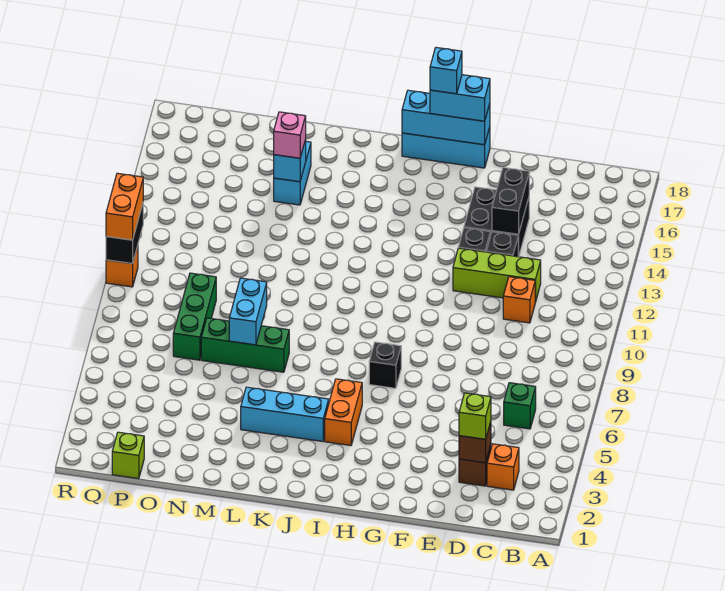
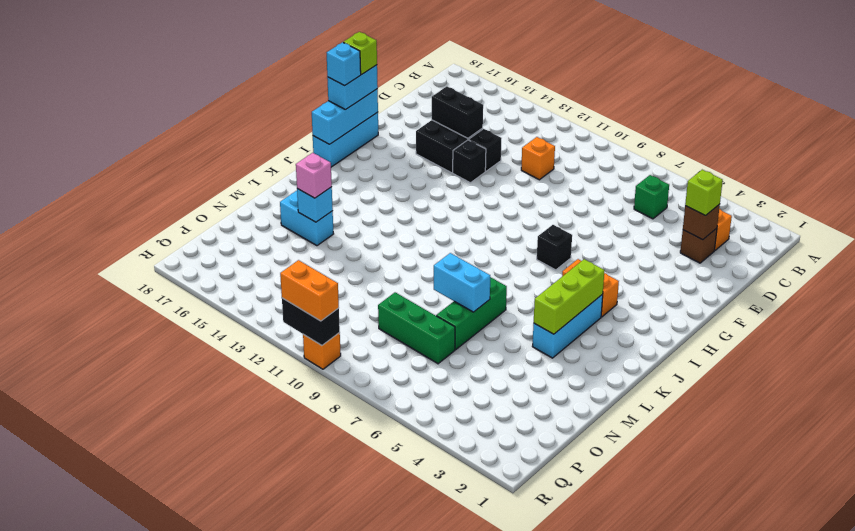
lime 1x3 brick [453,248,541,302] -> lime 1x3 brick moved to [534,259,605,334]
lime 1x1 brick [112,432,144,479] -> lime 1x1 brick moved to [343,32,377,75]

